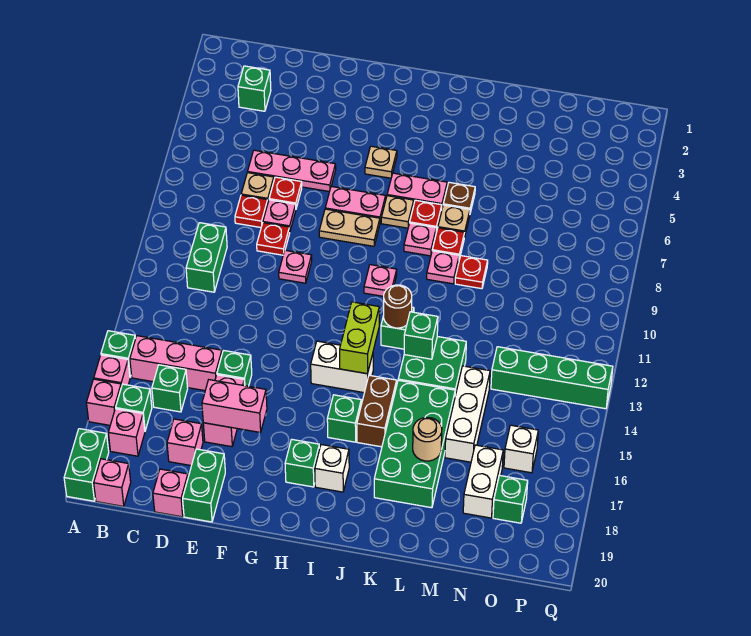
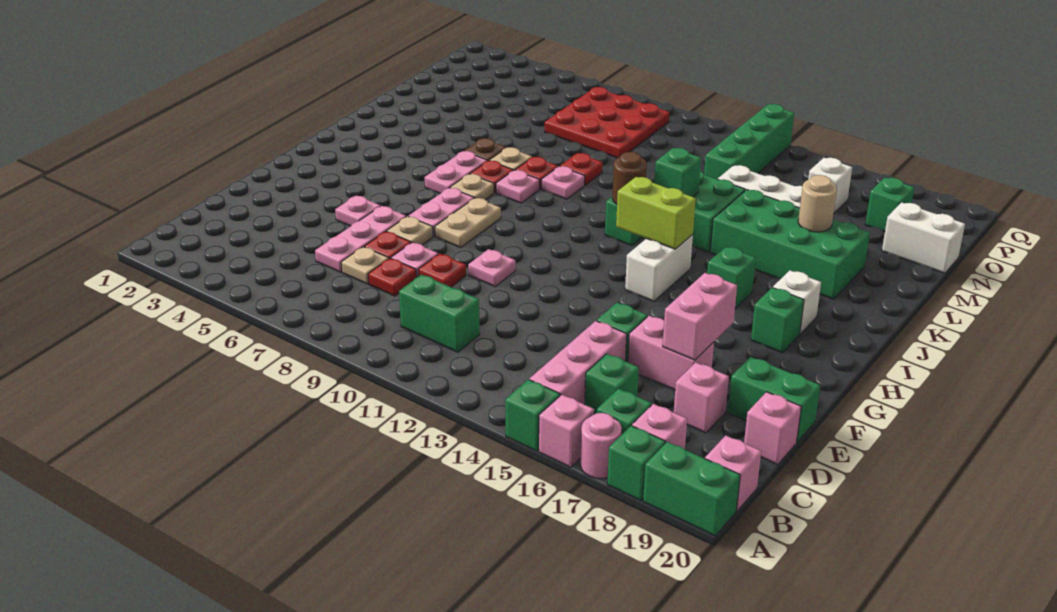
pink 1x1 brick [87,379,121,425] -> pink 1x1 round brick [580,413,622,479]
green 1x1 brick [238,66,271,111] -> green 1x1 brick moved to [607,426,665,501]
tan 1x1 plate [365,146,397,178] -> tan 1x1 plate moved to [387,216,433,245]
pink 1x1 plate [364,265,397,296] -> pink 1x1 plate moved to [335,196,380,226]
brown 1x2 brick [357,375,397,447] -> none
none -> red 3x3 plate [545,87,669,158]
white 1x2 brick [463,445,503,518] -> white 1x2 brick moved to [882,202,965,273]

